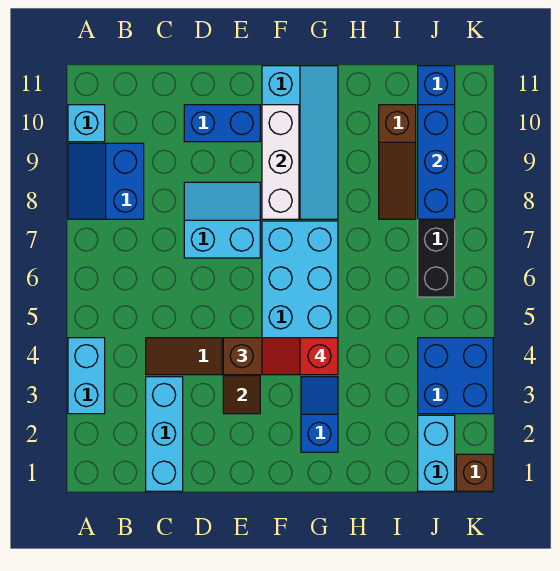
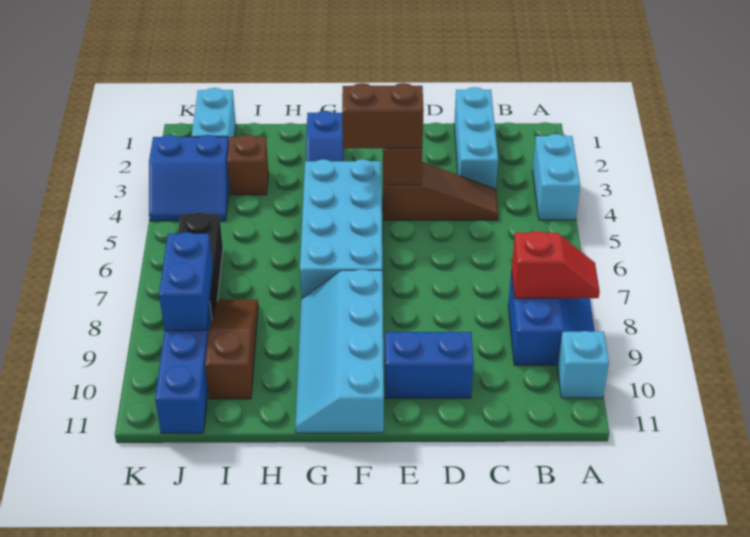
cyan 2x2 slope [184,182,260,258] -> none
red 1x2 slope [262,338,338,375] -> red 1x2 slope moved to [511,231,600,298]
white 1x3 brick [262,105,299,219] -> none
blue 2x2 brick [418,338,493,414] -> blue 2x2 slope [149,135,229,221]
blue 1x3 brick [418,105,455,219] -> blue 1x2 brick [159,232,213,331]
brown 1x1 brick [456,454,493,491] -> brown 1x1 brick moved to [227,135,268,195]

